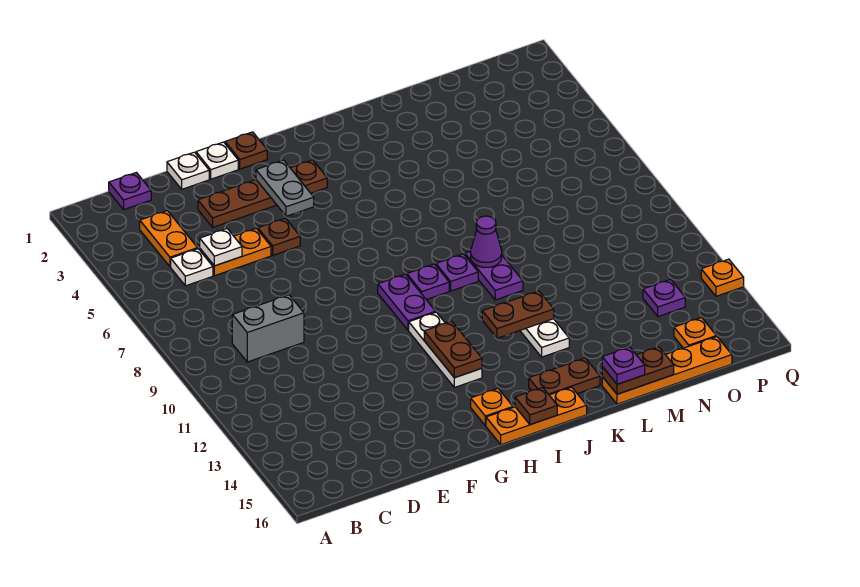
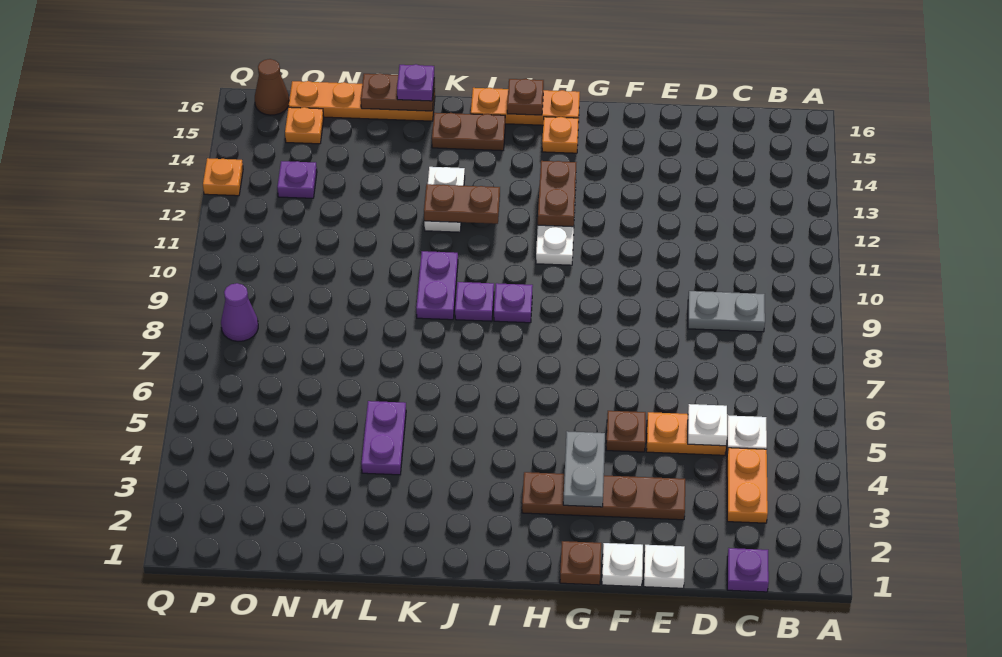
grey 1x2 brick [232,295,304,362] -> grey 1x2 plate [688,291,765,332]
purple 1x2 plate [378,274,436,330] -> purple 1x2 plate moved to [361,401,406,475]
purple 1x1 cone [471,216,502,267] -> purple 1x1 cone moved to [221,283,258,341]
none -> brown 1x1 cone [255,59,289,115]

